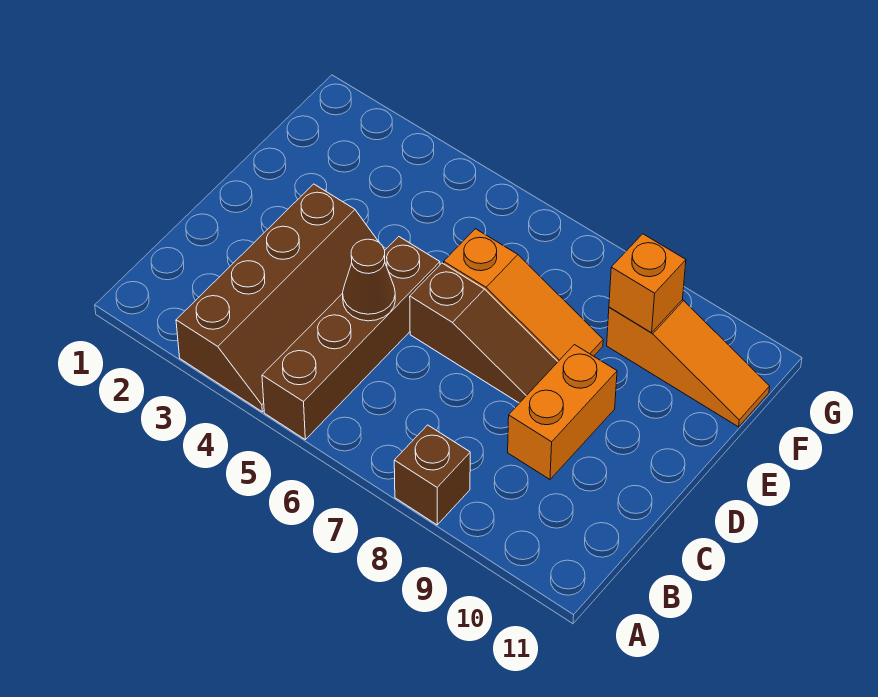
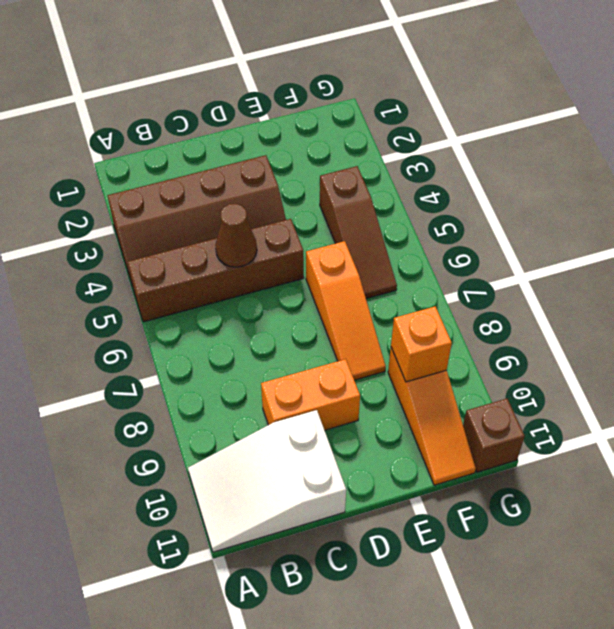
brown 1x1 brick [394,425,470,525] -> brown 1x1 brick moved to [463,399,525,472]
none -> white 2x3 slope [188,410,346,552]
brown 1x3 slope [410,263,558,403] -> brown 1x3 slope moved to [320,166,397,299]

